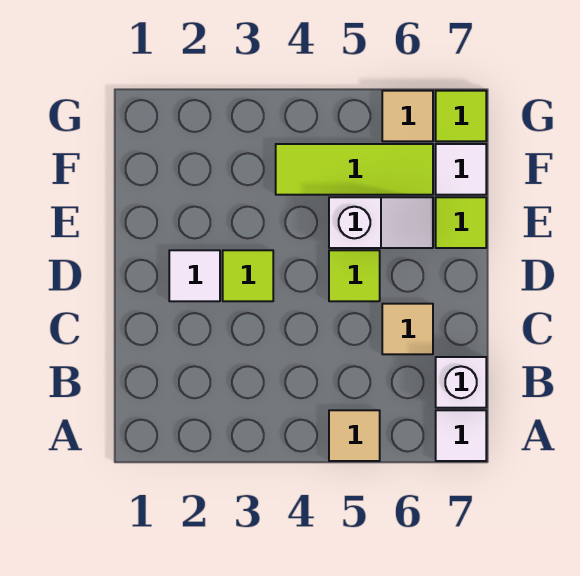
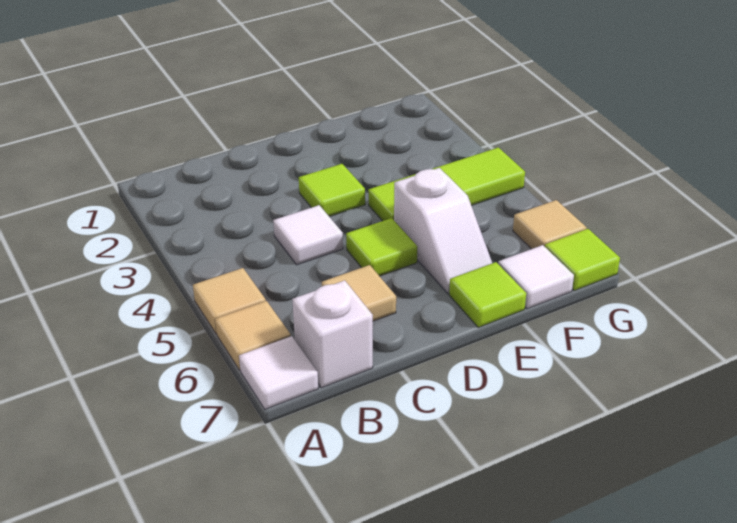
none -> tan 1x1 tile [215,301,291,370]
white 1x1 tile [169,250,220,301] -> white 1x1 tile moved to [273,205,343,265]
lime 1x3 tile [276,144,433,195] -> lime 1x3 tile turned to [368,148,525,221]

